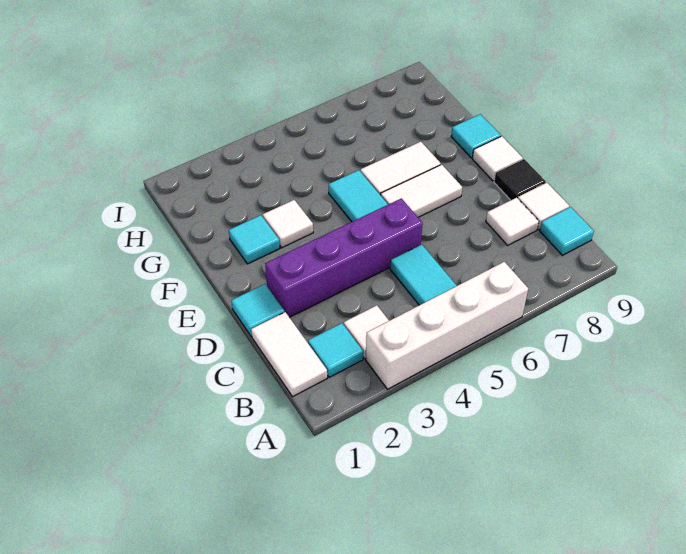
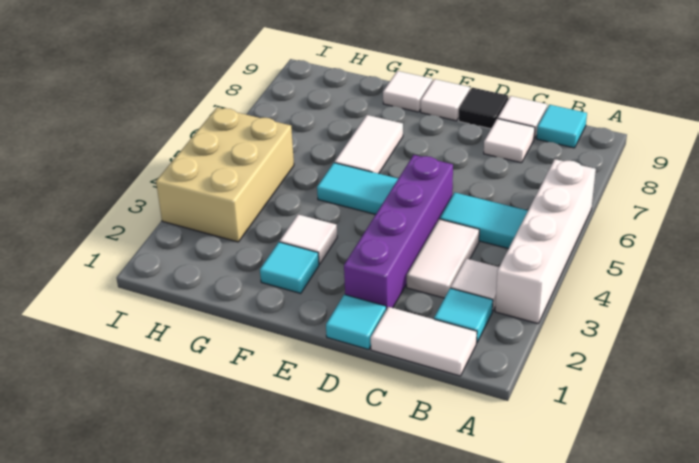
white 1x2 tile [381,165,462,217] -> white 1x2 tile moved to [407,219,479,298]
cyan 1x1 tile [451,114,501,158] -> white 1x1 tile [383,71,432,112]
none -> tan 2x3 brick [156,108,294,242]

